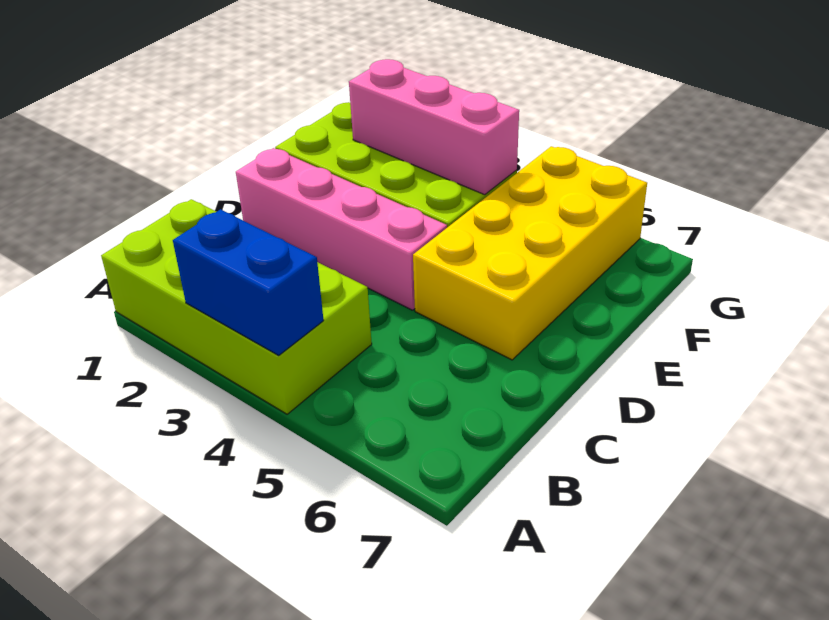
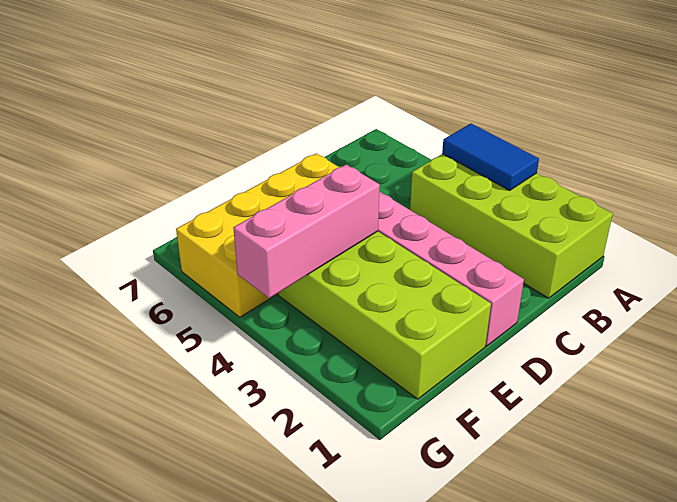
blue 1x2 brick [173,209,324,355] -> blue 1x2 tile [442,124,539,190]
pink 1x3 brick [349,59,519,195] -> pink 1x3 brick turned to [233,165,380,298]

